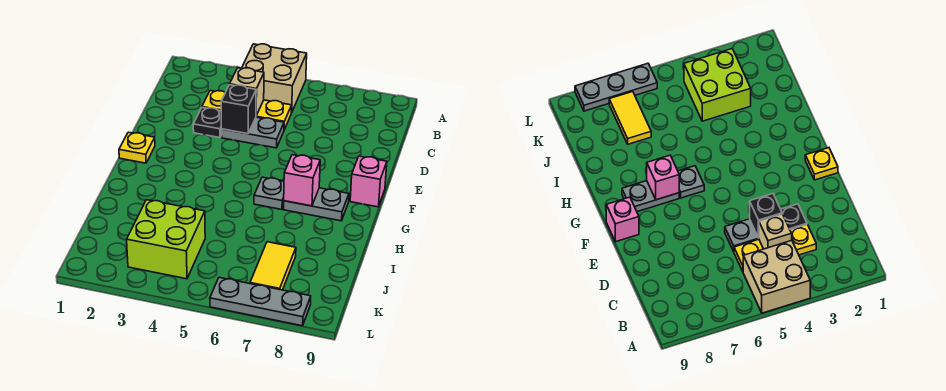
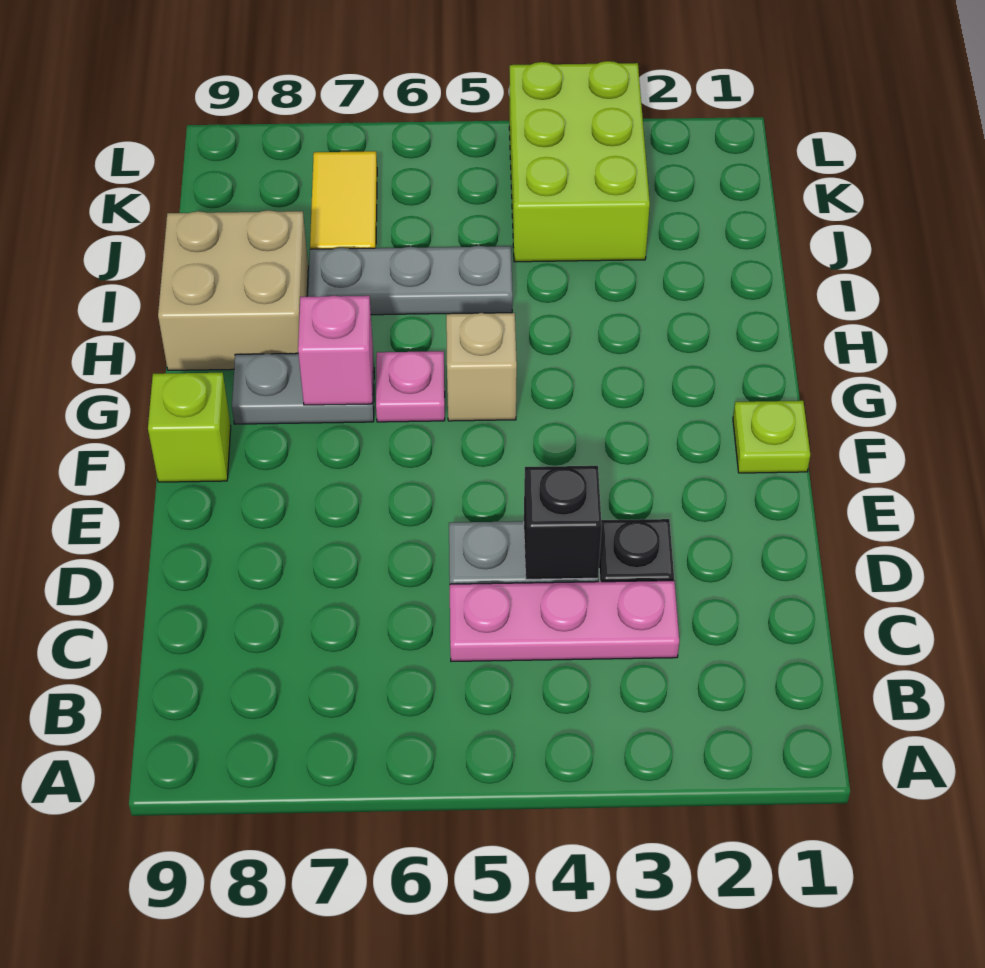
tan 2x2 brick [242,44,307,113] -> tan 2x2 brick moved to [158,210,308,370]
yellow 1x3 plate [202,91,292,129] -> pink 1x3 plate [450,581,679,661]
tan 1x1 brick [230,68,264,115] -> tan 1x1 brick moved to [446,313,517,421]
yellow 1x1 plate [119,132,155,163] -> lime 1x1 plate [733,401,810,473]
pink 1x1 brick [350,156,387,207] -> lime 1x1 brick [148,373,231,482]
grey 1x1 plate [254,177,284,209] -> pink 1x1 plate [376,351,445,422]
lime 2x2 brick [127,200,205,279] -> lime 2x3 brick [509,61,650,262]
grey 1x3 plate [210,278,311,326] -> grey 1x3 plate moved to [308,246,513,315]

